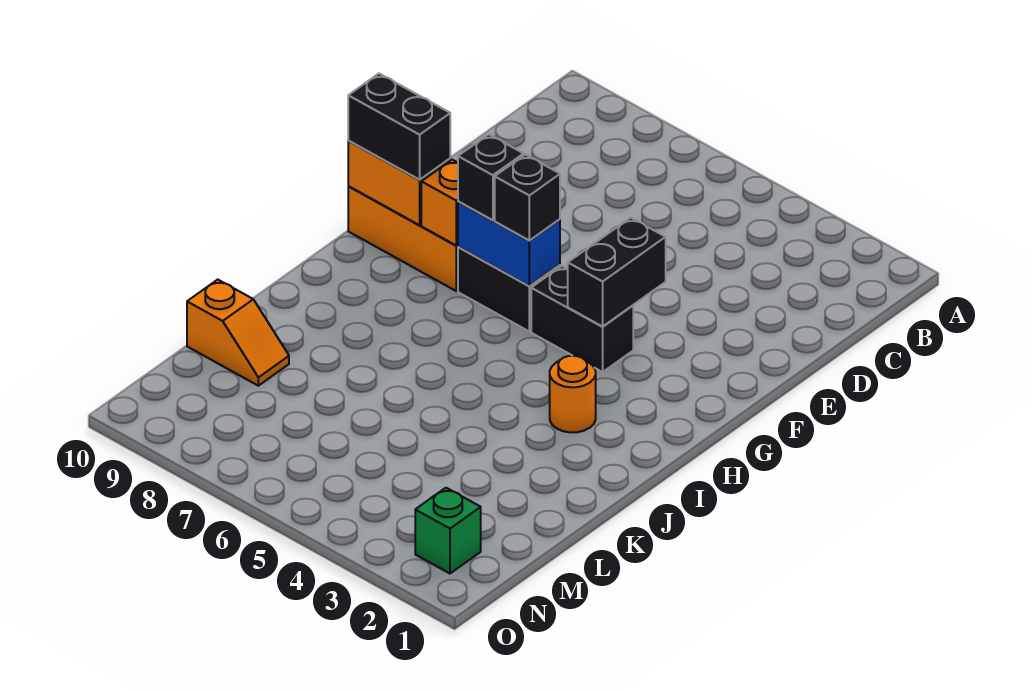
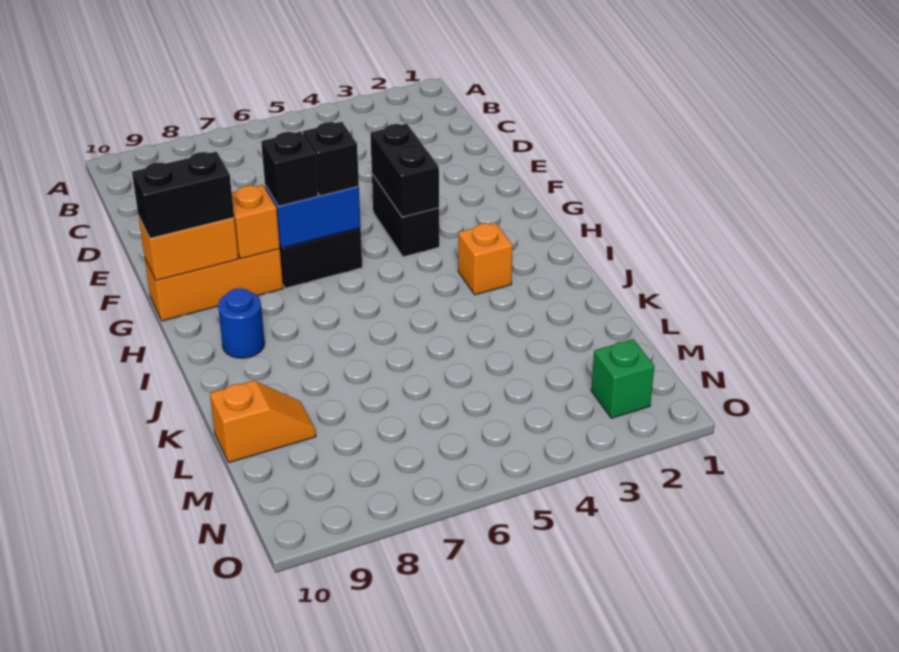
black 1x2 brick [531,266,633,372] -> black 1x2 brick turned to [372,174,439,257]
orange 1x1 round brick [550,356,596,432] -> orange 1x1 brick [458,222,513,295]
none -> blue 1x1 round brick [218,288,265,358]

